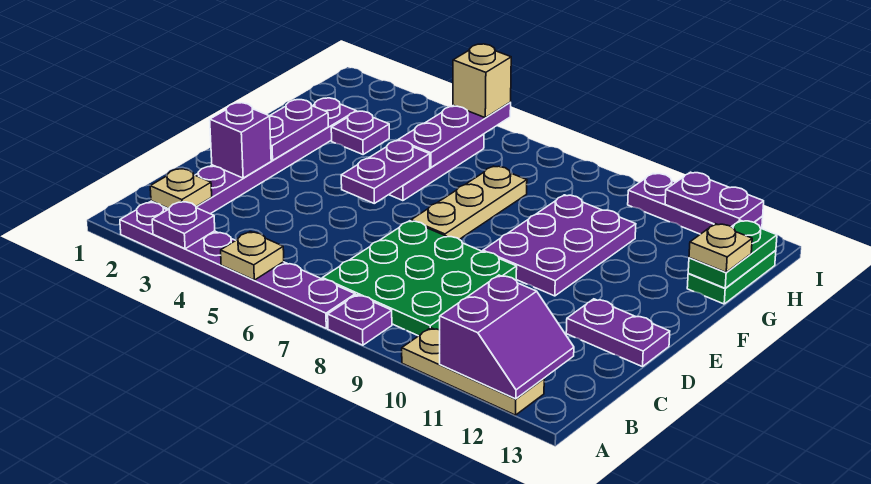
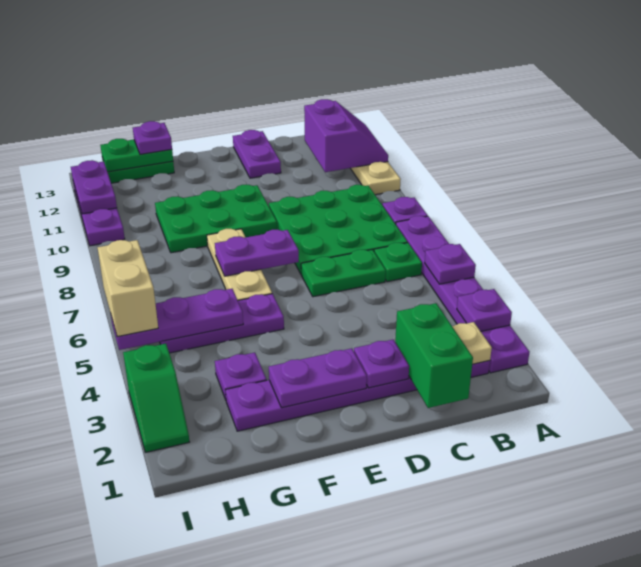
tan 1x1 plate [221,232,284,280] -> purple 1x1 plate [425,244,476,284]
purple 2x2 slope [440,275,574,399] -> purple 2x2 slope turned to [304,99,388,172]
none -> green 1x1 plate [374,243,422,282]
none -> green 1x2 brick [395,303,473,408]
none -> green 1x2 plate [301,250,386,297]
purple 1x1 brick [210,103,271,178] -> purple 1x1 plate [354,339,409,388]
purple 1x2 plate [341,141,430,203] -> purple 1x2 plate moved to [215,230,299,276]
tan 1x3 plate [411,166,527,239] -> tan 1x3 plate turned to [207,229,272,300]
purple 2x3 plate [483,195,636,296] -> green 2x3 plate [155,185,277,253]
tan 1x1 plate [689,224,752,272] -> purple 1x1 plate [133,121,172,154]
none -> green 1x2 slope [123,344,189,452]
tan 1x1 brick [453,44,511,118] -> tan 1x2 brick [97,240,158,337]

